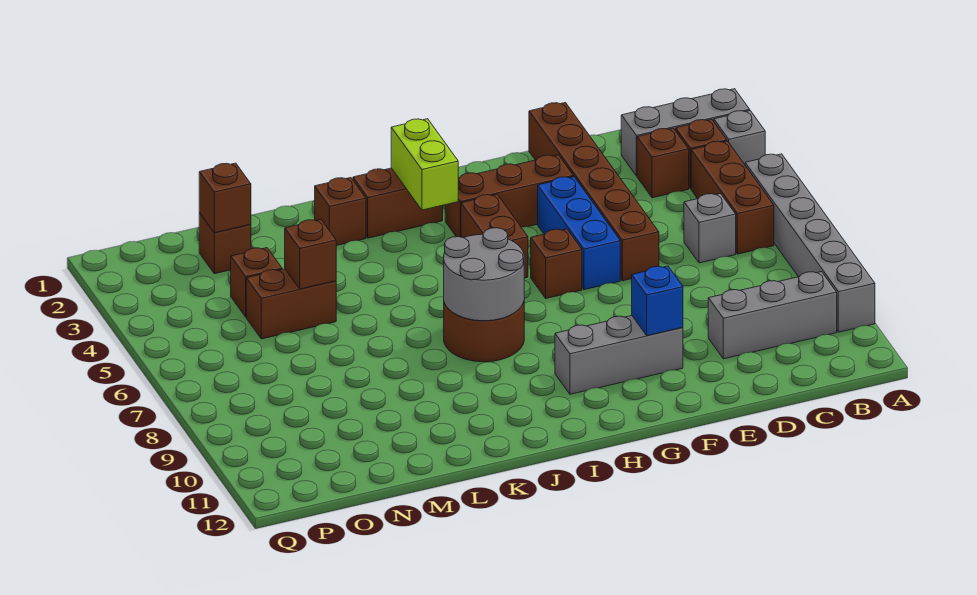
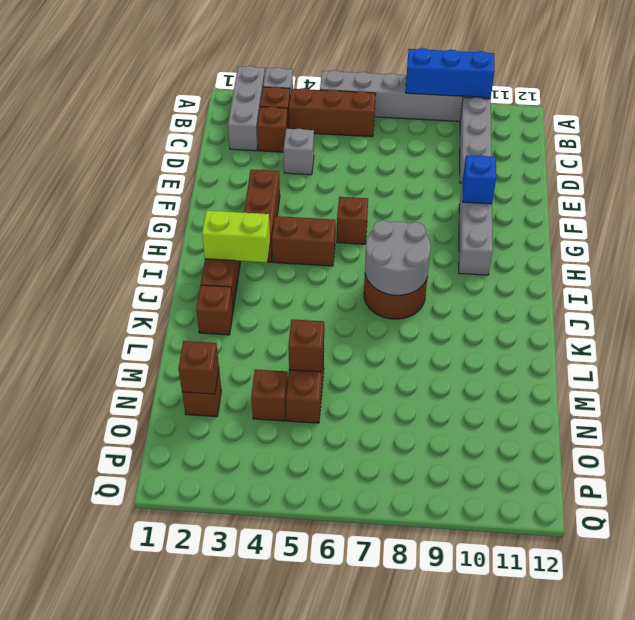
grey 1x1 brick [684,194,736,263] -> grey 1x1 brick moved to [284,129,314,175]
brown 1x6 brick [529,103,659,281] -> none
blue 1x3 brick [538,177,620,290] -> blue 1x3 brick moved to [406,48,495,98]

